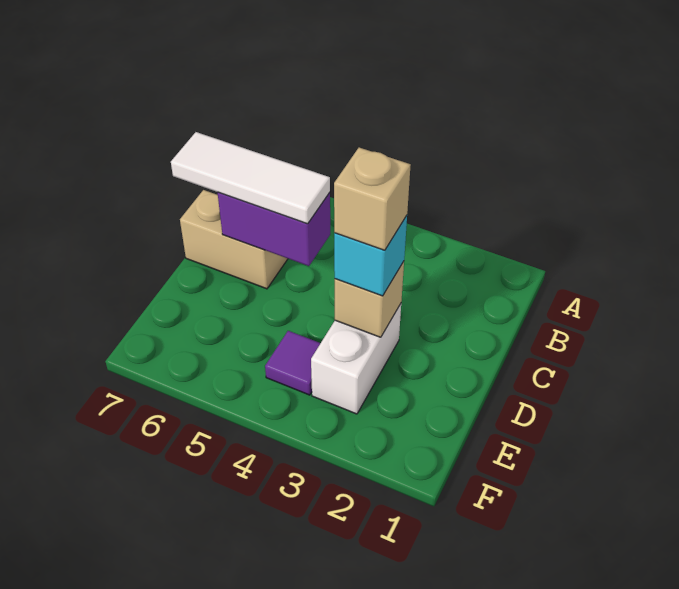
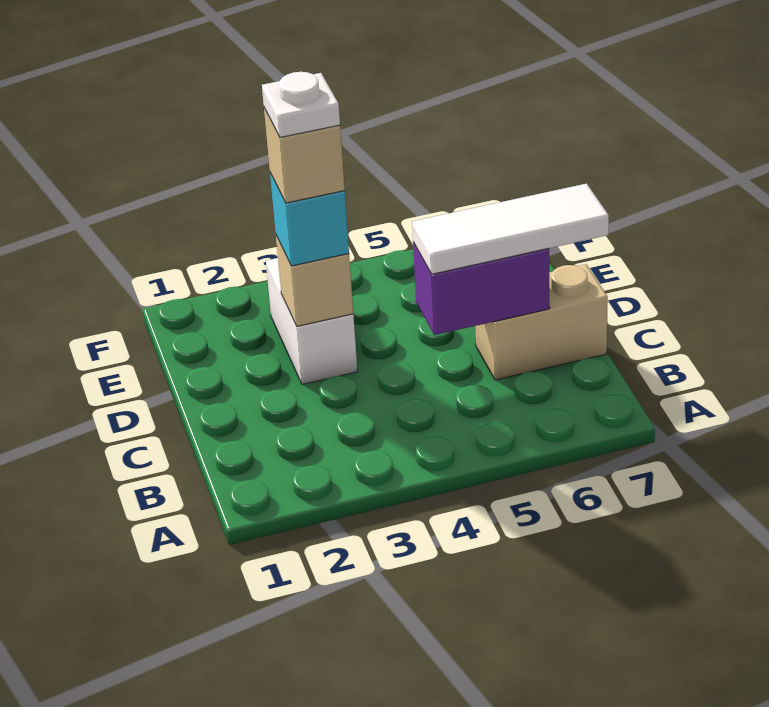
none -> white 1x1 plate [262,72,340,137]
purple 1x1 tile [265,331,320,395] -> none

